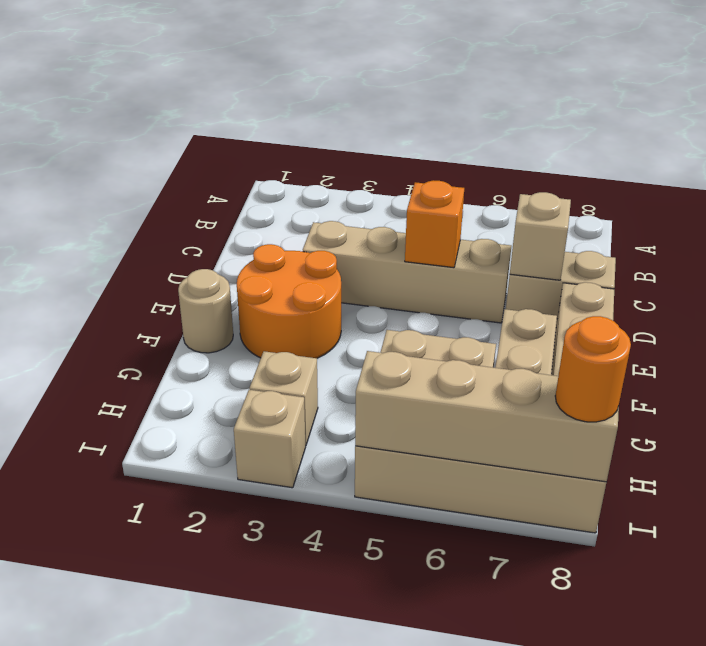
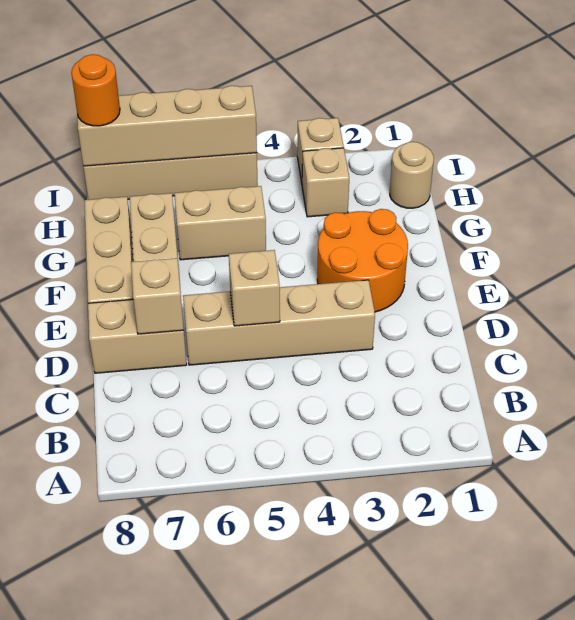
orange 1x1 brick [405,180,464,268] -> tan 1x1 brick [229,250,280,326]
tan 1x1 round brick [178,269,233,353] -> tan 1x1 round brick moved to [390,142,434,208]

